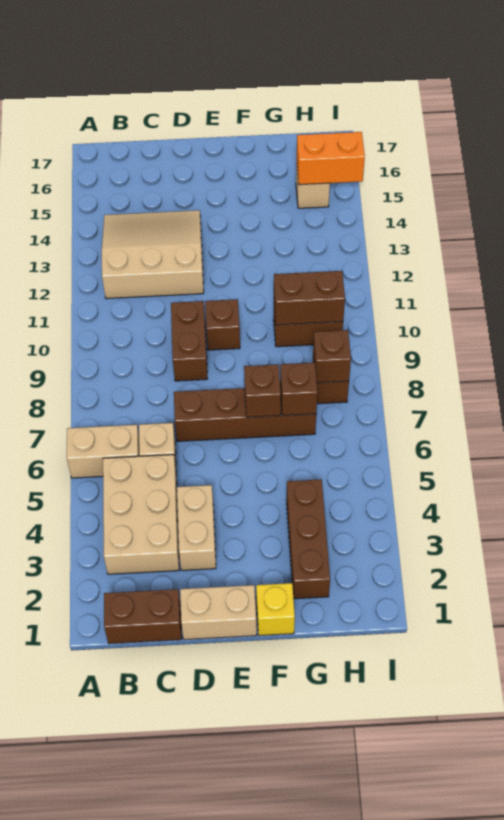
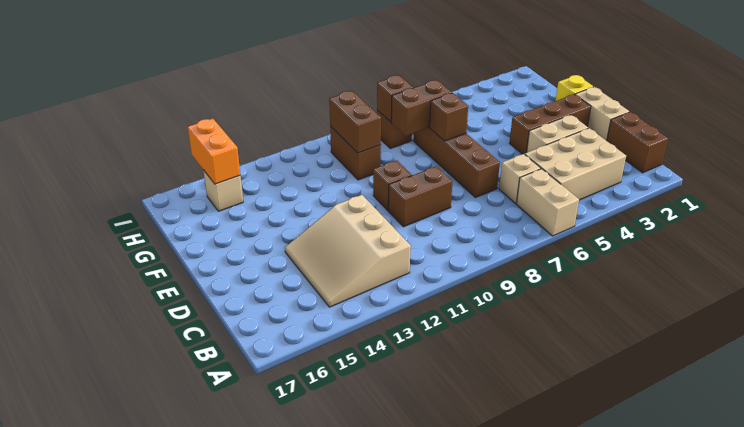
brown 1x3 brick [287,480,330,599] -> brown 1x3 brick moved to [510,94,591,154]
brown 1x1 brick [280,363,317,416] -> brown 1x2 brick [391,80,452,136]

